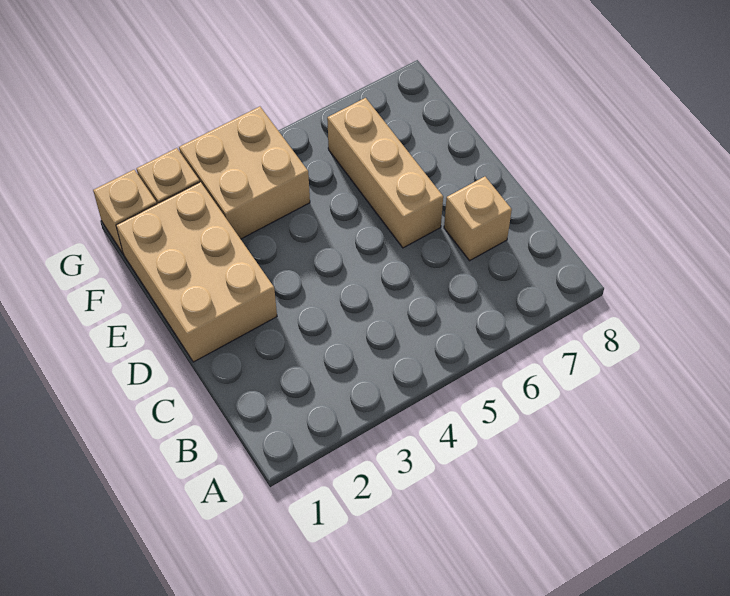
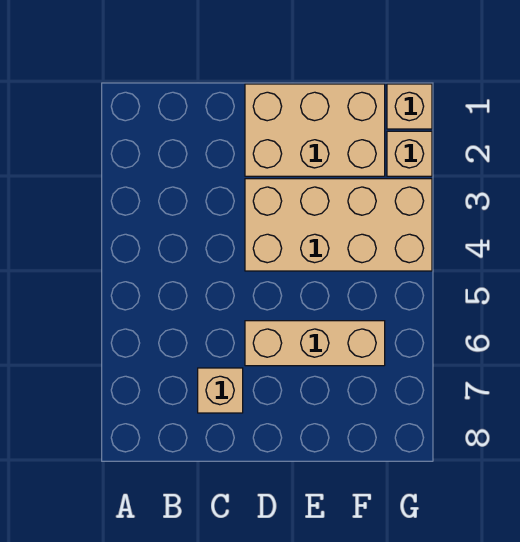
tan 2x2 brick [179,107,310,239] -> tan 2x4 brick [245,179,432,271]

